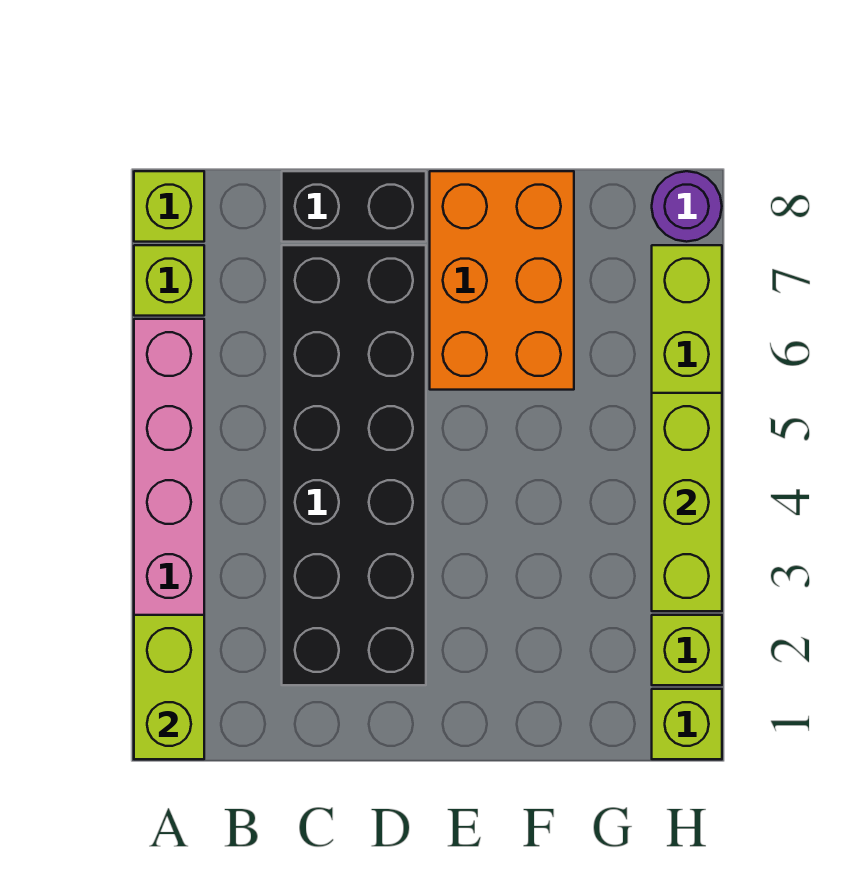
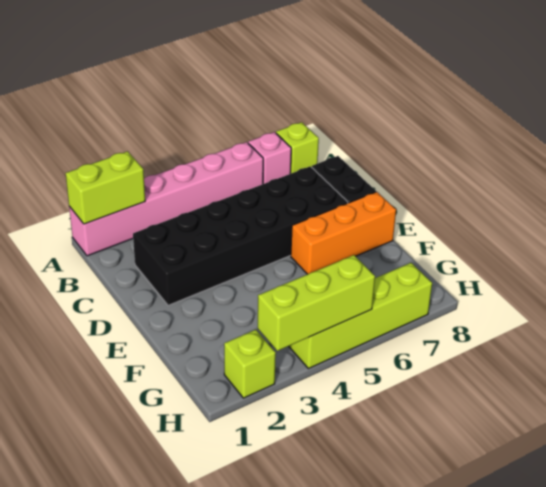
lime 1x1 brick [134,245,204,316] -> pink 1x1 brick [248,132,291,184]
orange 2x3 brick [430,171,574,390] -> orange 1x3 brick [291,192,396,274]
lime 1x1 brick [652,689,722,759] -> none
purple 1x1 round brick [652,171,722,242] -> none

